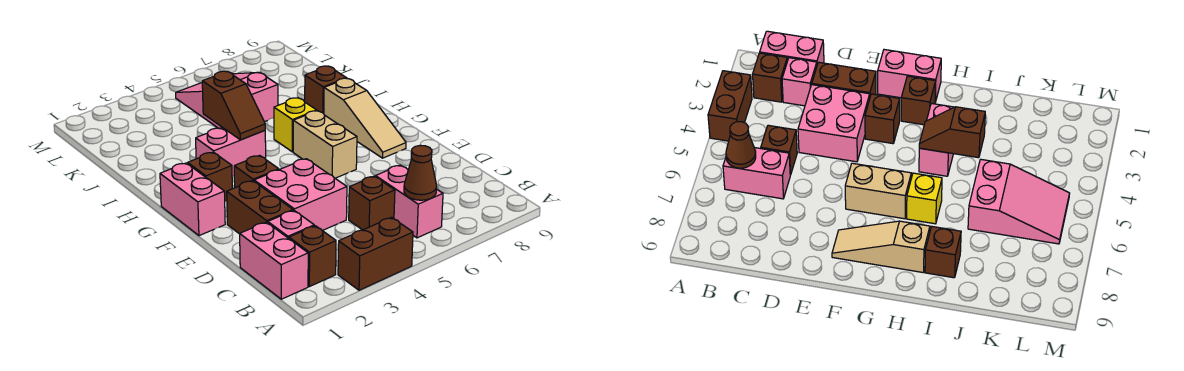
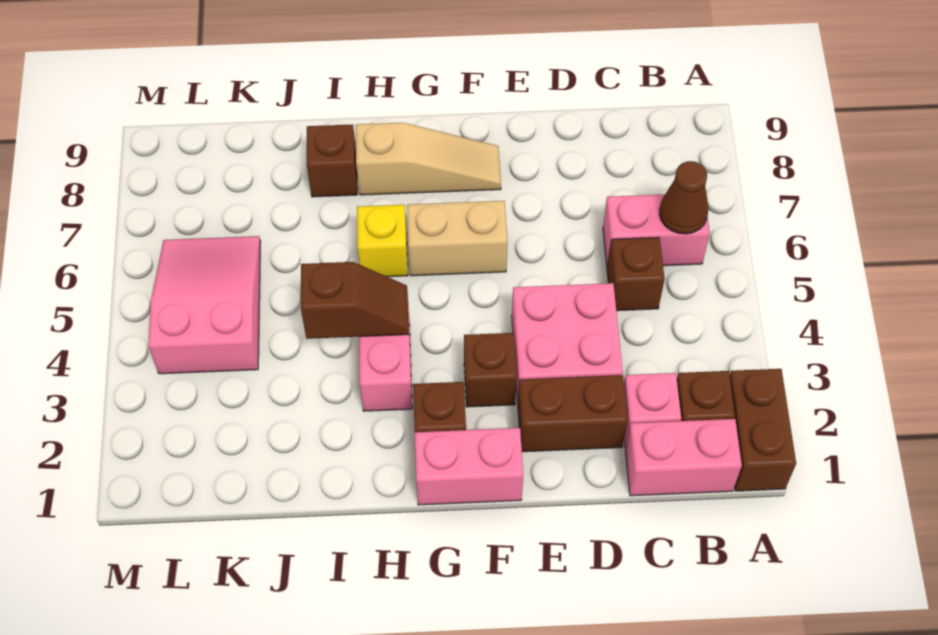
brown 1x2 brick [338,217,413,290] -> brown 1x2 brick moved to [730,369,796,491]
pink 2x3 slope [176,72,278,129] -> pink 2x3 slope turned to [148,236,261,374]

